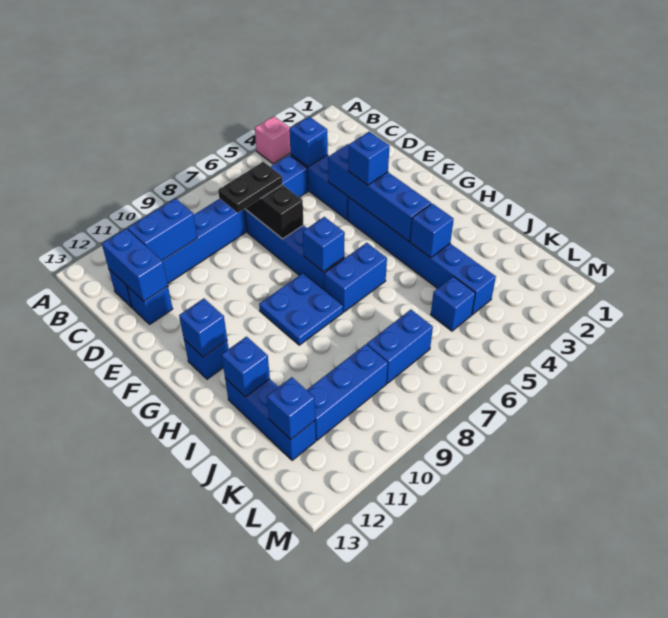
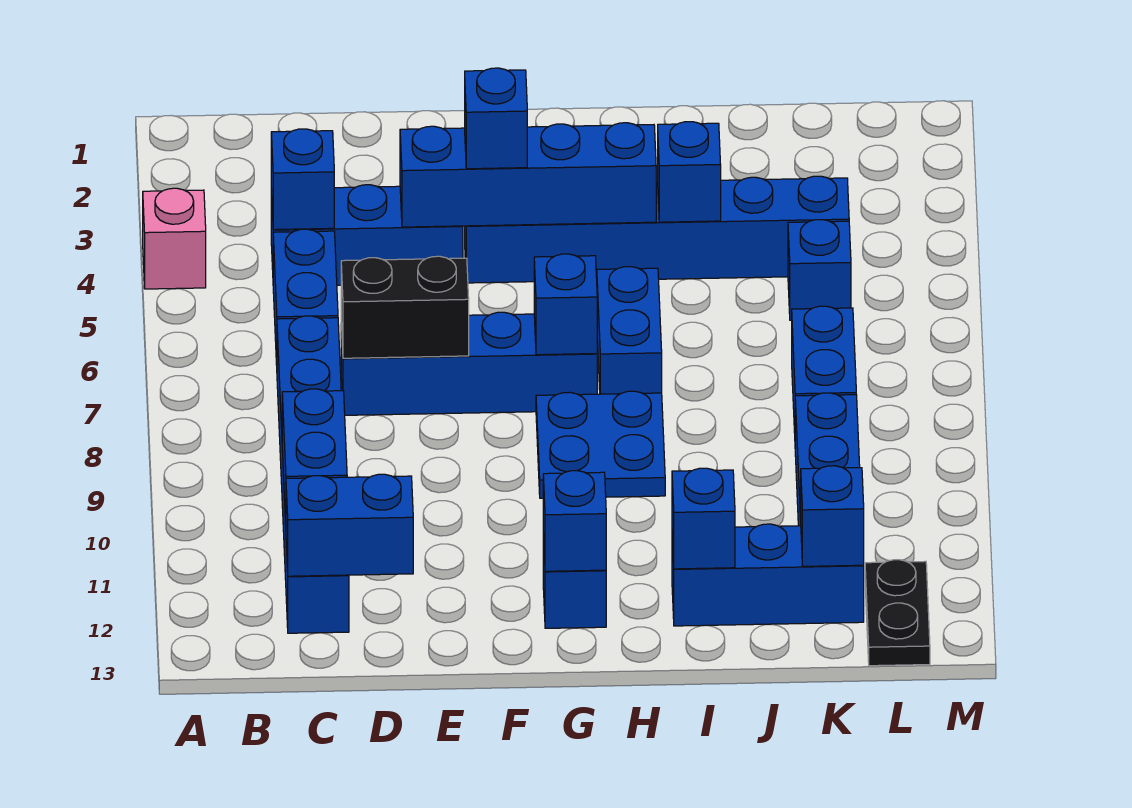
black 1x2 plate [218,162,283,213] -> black 1x2 plate moved to [865,560,930,666]
blue 1x1 brick [127,286,173,324] -> none

